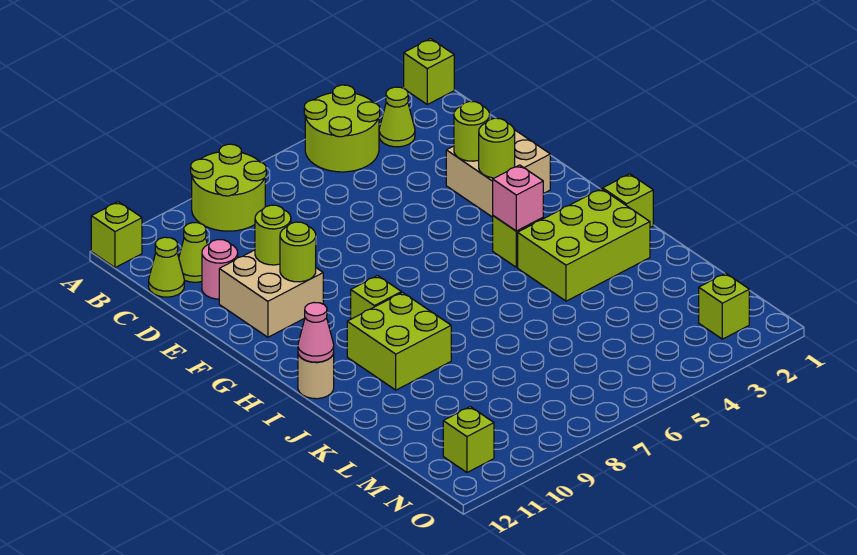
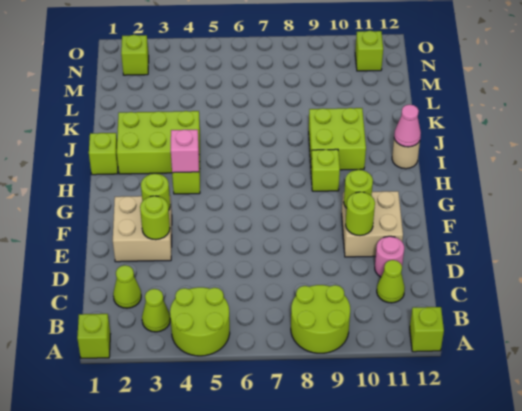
lime 1x1 cone [149,237,184,297] -> lime 1x1 cone moved to [113,265,141,308]

